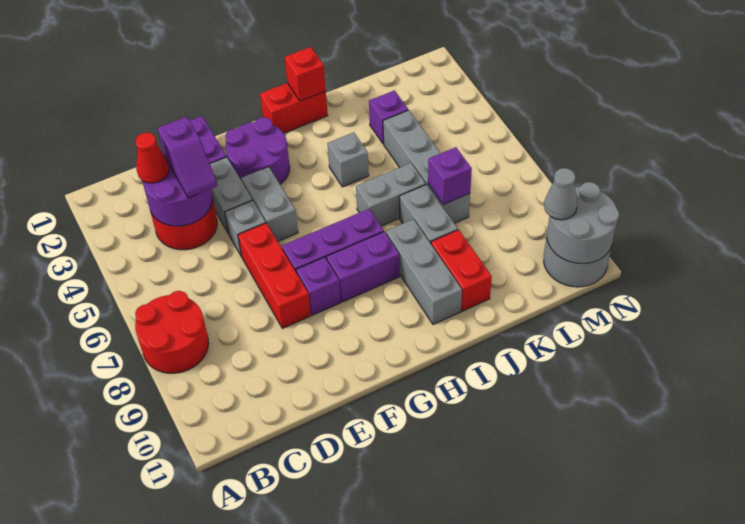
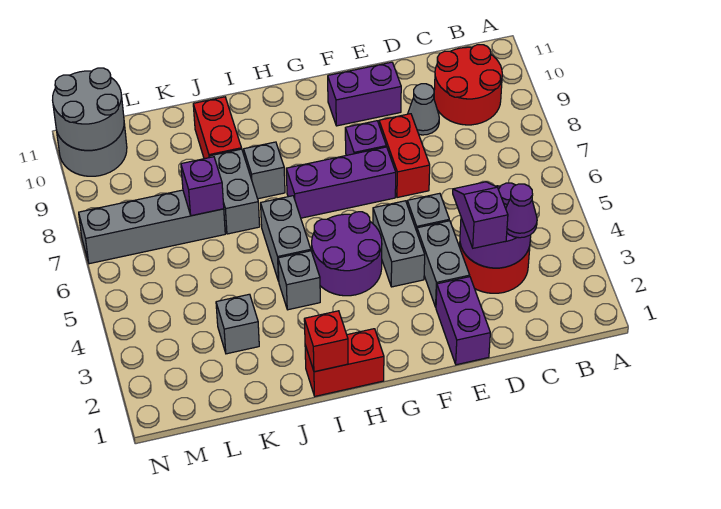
red 2x2 round brick [135,291,209,373] -> red 2x2 round brick moved to [434,45,502,125]
red 1x1 cone [135,133,169,183] -> purple 1x1 cone [506,184,537,238]
red 1x3 brick [238,223,311,328] -> red 1x2 brick [379,114,430,198]
purple 2x2 round brick [225,117,290,184] -> purple 2x2 round brick moved to [312,212,382,296]
purple 1x2 brick [327,232,400,302] -> purple 1x2 brick moved to [328,62,401,126]
grey 1x2 brick [356,163,426,226] -> grey 1x2 brick turned to [261,196,311,281]
grey 1x3 brick [386,219,462,324] -> grey 1x1 brick [244,142,285,199]
purple 1x1 brick [369,90,408,144] -> grey 1x1 brick [216,294,259,354]
grey 1x4 brick [383,110,470,223] -> grey 1x4 brick turned to [79,190,225,264]
grey 1x1 cone [544,168,577,220] -> grey 1x1 cone moved to [408,84,439,135]

